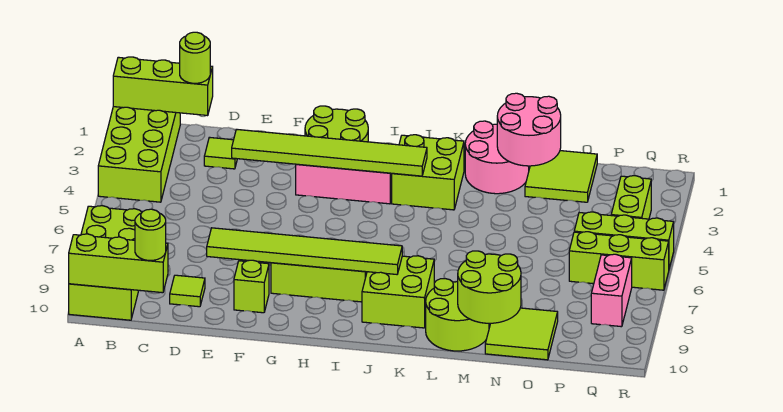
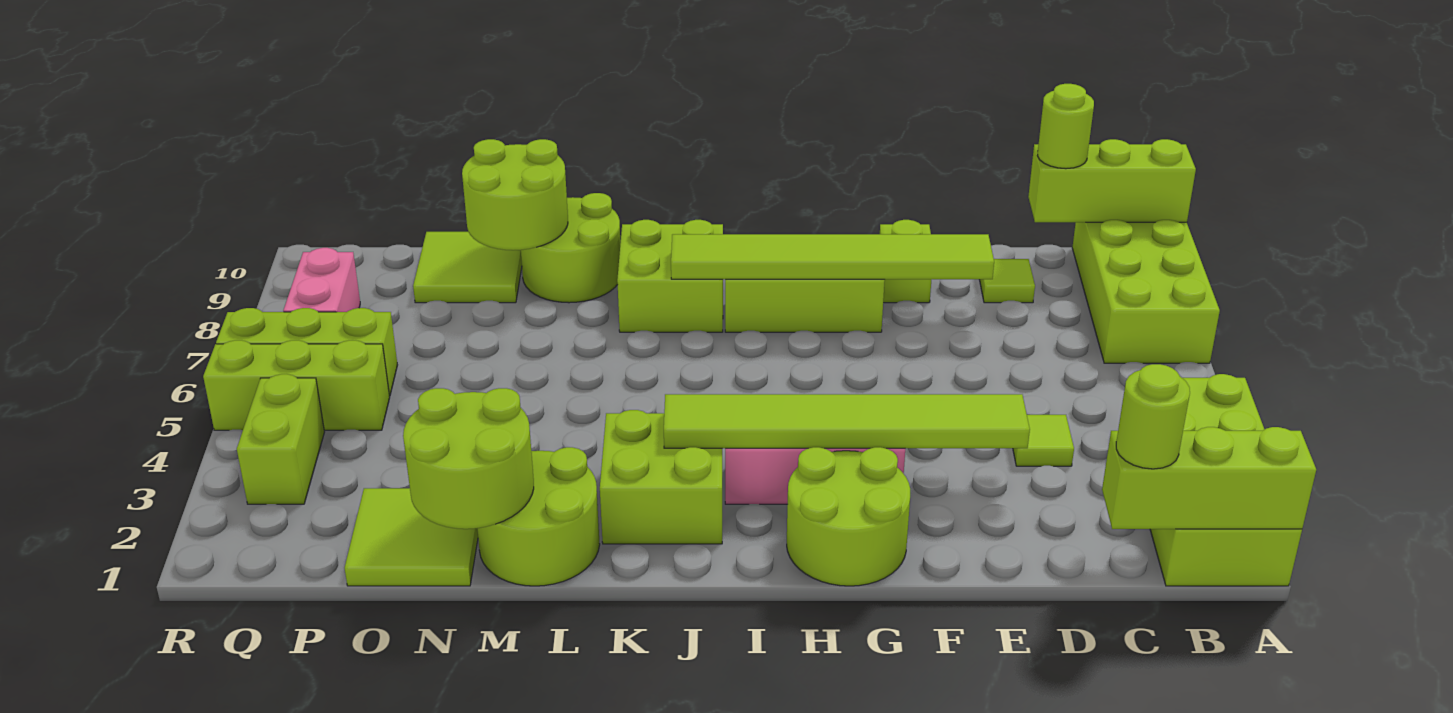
lime 1x1 tile [204,137,237,169] -> lime 1x1 tile moved to [1013,415,1074,466]
pink 2x2 round brick [465,121,529,194] -> lime 2x2 round brick [477,447,600,586]
pink 2x2 round brick [497,93,561,166] -> lime 2x2 round brick [403,388,534,529]

